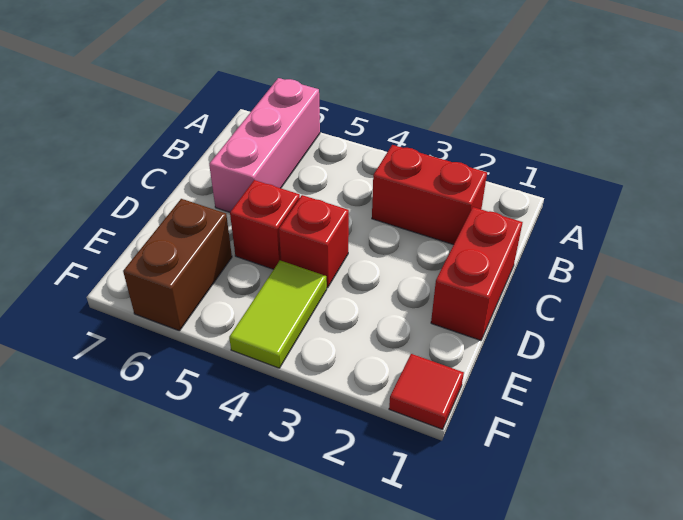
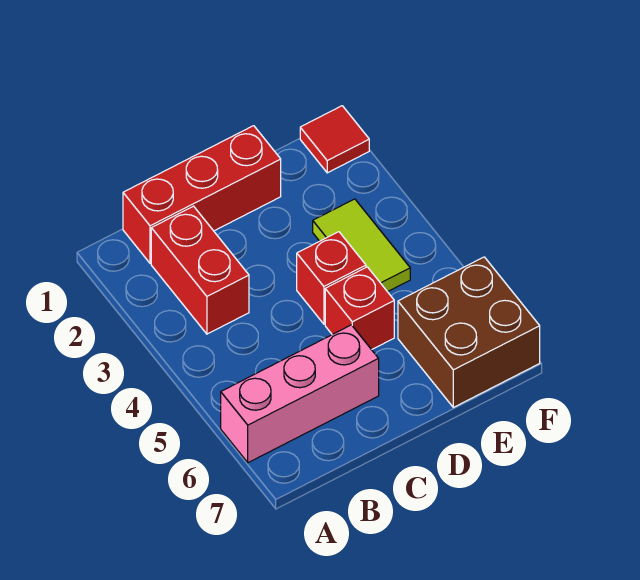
red 1x2 brick [431,207,523,340] -> red 1x3 brick [123,126,281,263]
lime 1x2 tile [229,261,327,368] -> lime 1x2 tile turned to [313,199,410,292]
brown 1x2 brick [123,199,232,331] -> brown 2x2 brick [398,257,540,407]

